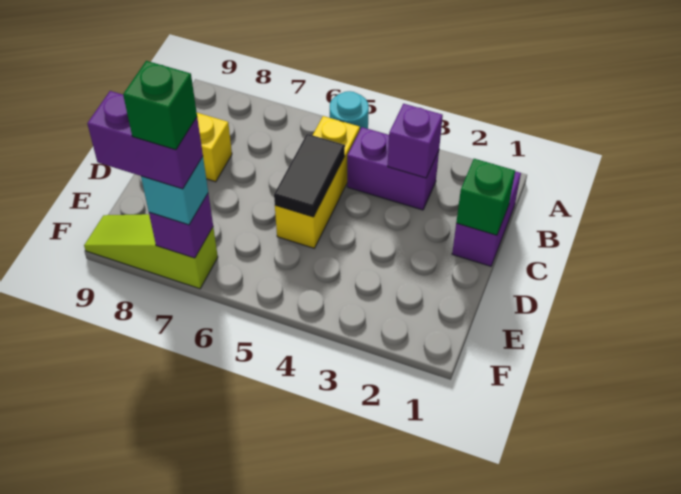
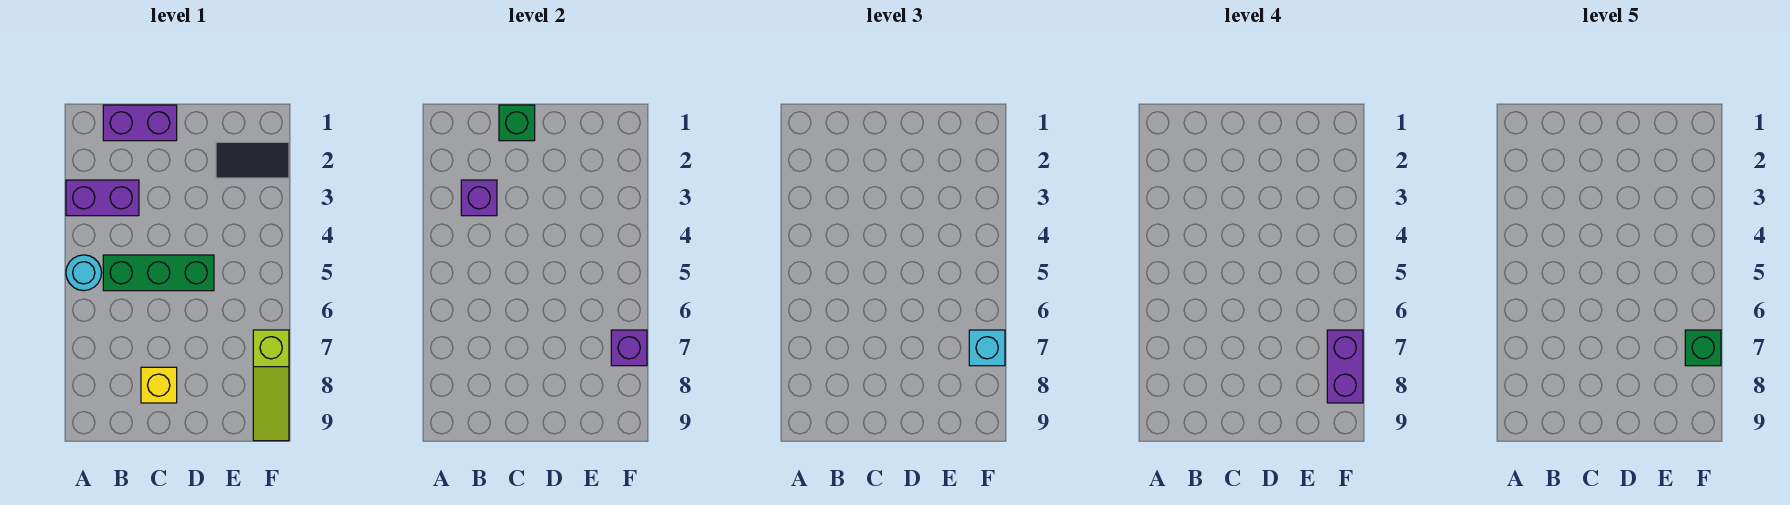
purple 1x2 brick [347,127,439,210] -> purple 1x2 brick turned to [66,180,139,216]
yellow 1x3 brick [275,116,360,248] -> green 1x3 brick [103,255,214,291]
black 1x2 tile [274,134,345,217] -> black 1x2 tile moved to [216,142,289,178]

